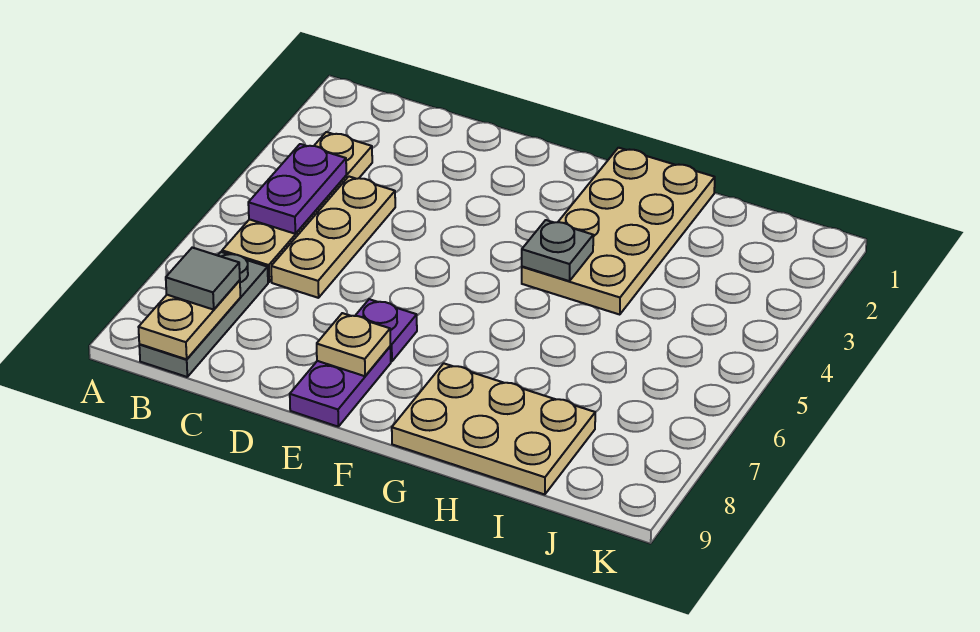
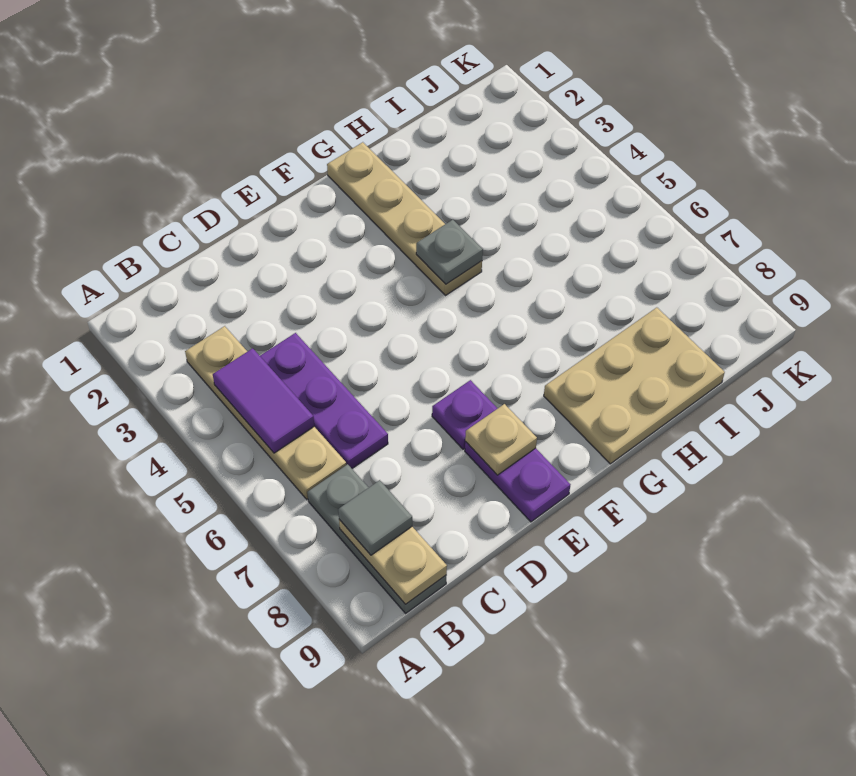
purple 1x2 plate [248,144,346,234] -> purple 1x2 tile [213,348,314,453]
tan 1x3 plate [271,177,395,298] -> purple 1x3 plate [260,333,388,468]
tan 2x4 plate [522,148,715,315] -> tan 1x4 plate [327,142,482,296]

